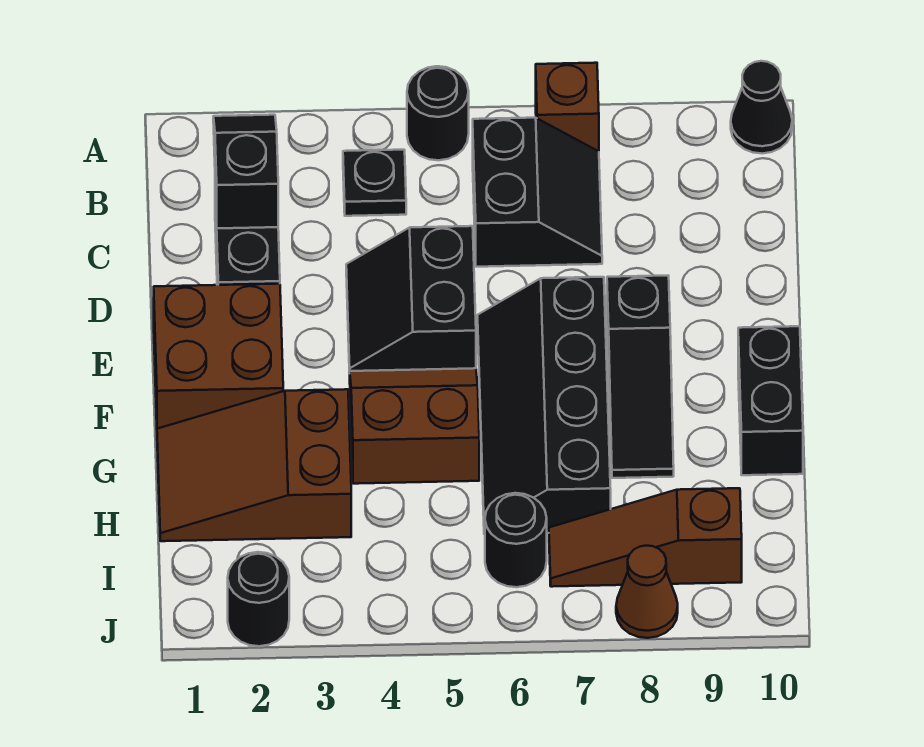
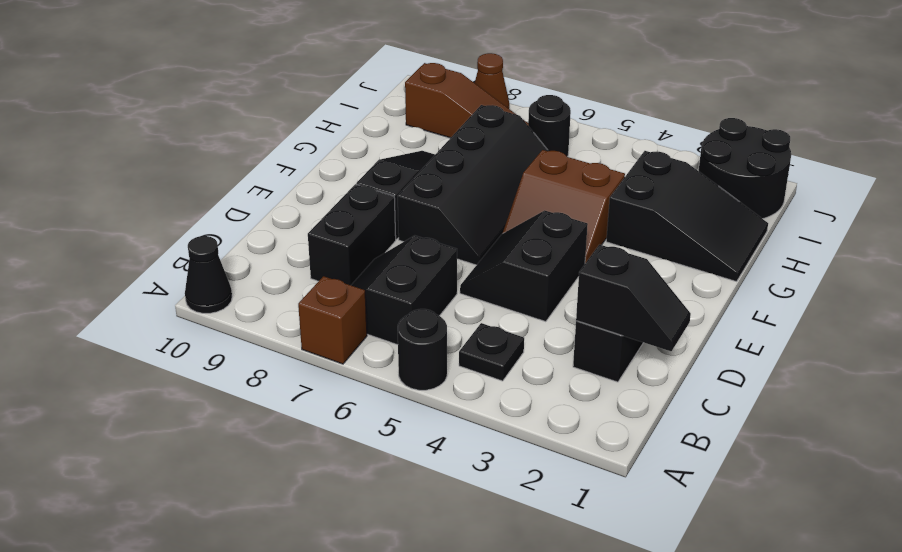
black 1x2 slope [213,115,278,228] -> black 1x2 slope turned to [576,245,691,351]
black 2x2 slope [346,226,476,373] -> black 2x2 slope turned to [460,211,588,322]
brown 2x2 brick [154,284,283,429] -> none
black 1x2 brick [738,326,803,475] -> black 1x2 brick moved to [308,184,396,285]
brown 2x3 slope [157,389,351,541] -> black 2x3 slope [606,151,768,281]
black 1x1 round brick [228,552,289,646] -> black 2x2 round brick [699,118,791,219]

